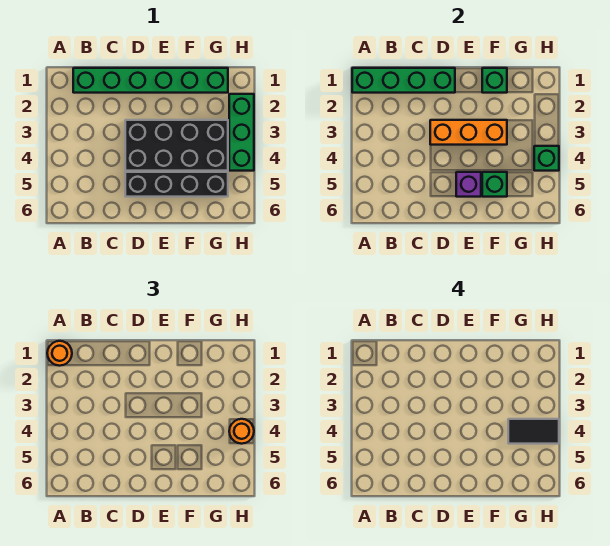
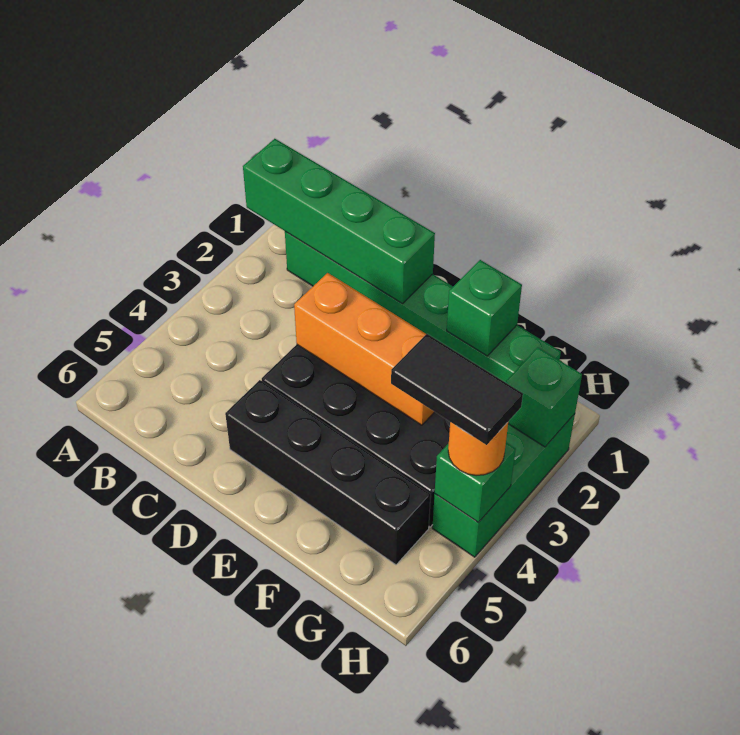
orange 1x1 round brick [47,341,72,366] -> none
purple 1x1 brick [456,172,481,197] -> none
green 1x1 brick [482,172,507,197] -> green 1x1 brick moved to [506,347,582,447]

